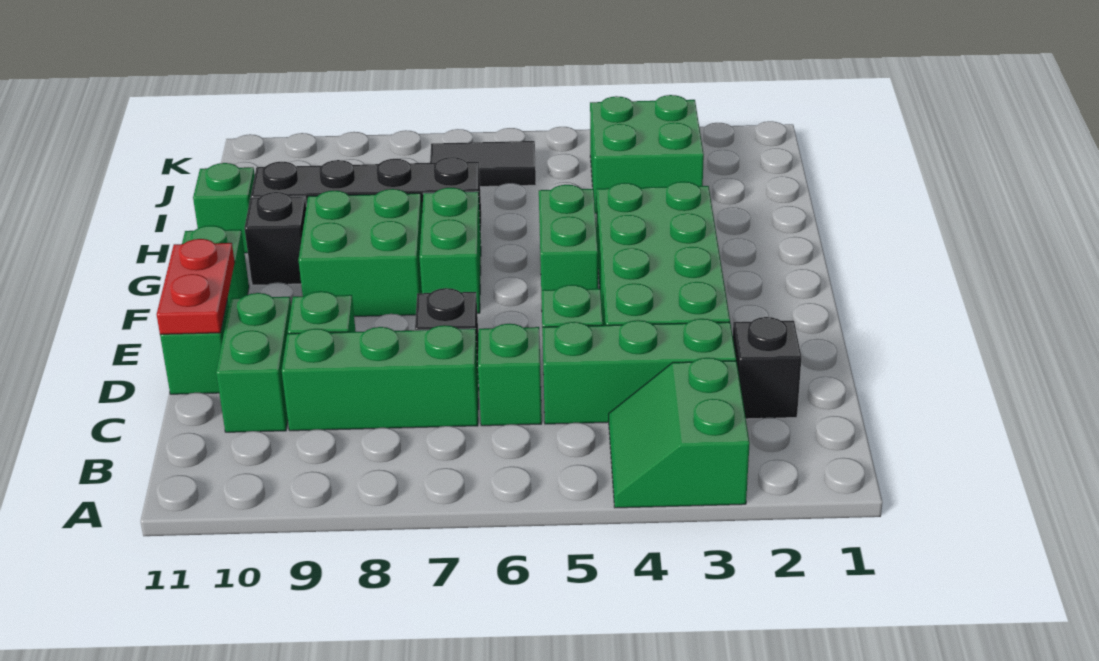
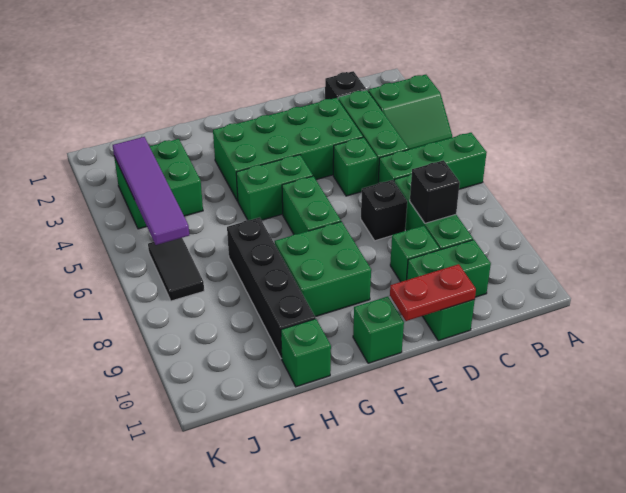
green 1x1 brick [478,324,542,426] -> green 1x3 brick [378,133,487,189]
green 1x2 brick [419,188,481,313] -> green 1x2 brick turned to [282,176,341,235]
black 1x1 brick [245,192,306,285] -> black 1x1 brick moved to [410,160,460,223]
none -> purple 1x4 tile [113,137,189,245]

